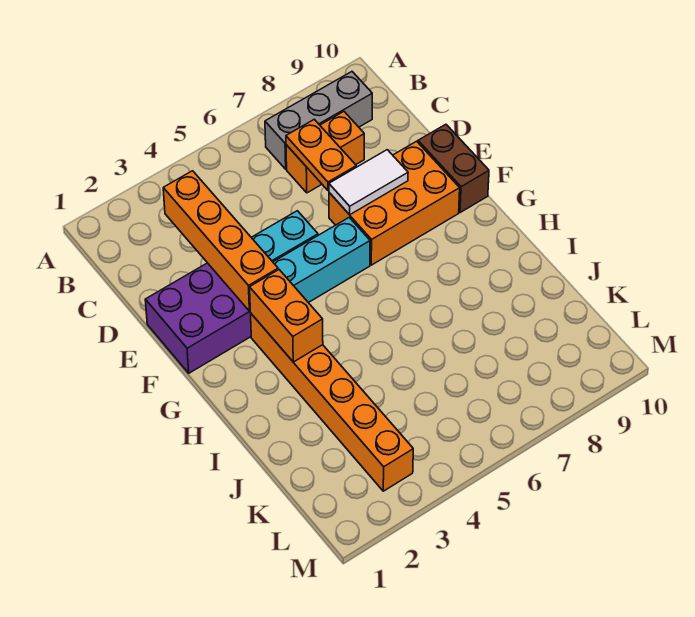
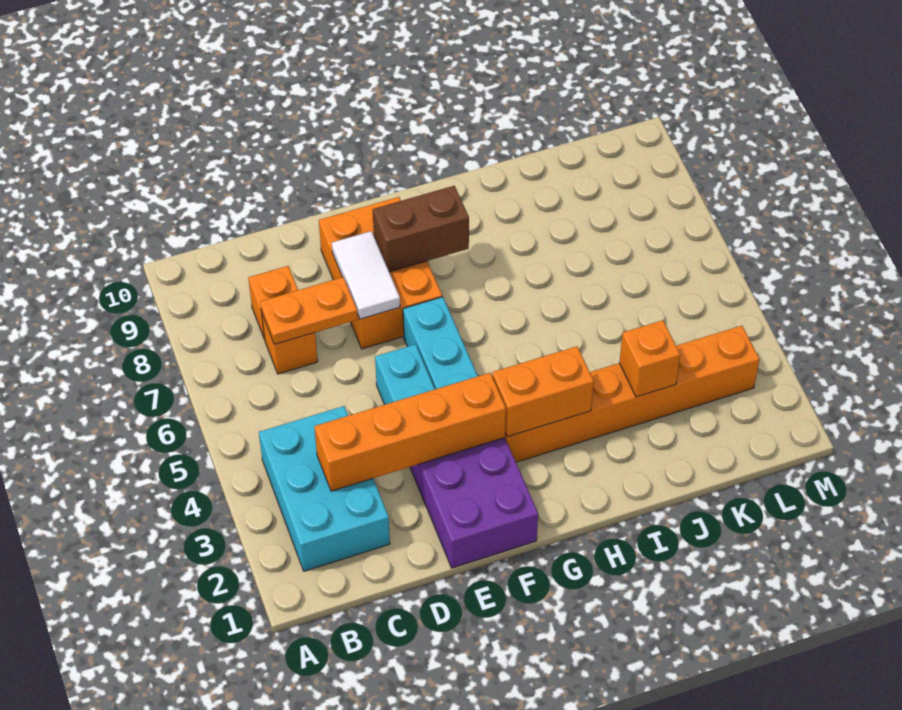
none -> cyan 2x3 brick [259,406,390,571]
grey 1x3 brick [265,72,372,169] -> none
brown 1x2 brick [418,124,489,213] -> brown 1x2 brick moved to [373,186,469,272]
none -> orange 1x1 brick [619,320,680,397]

